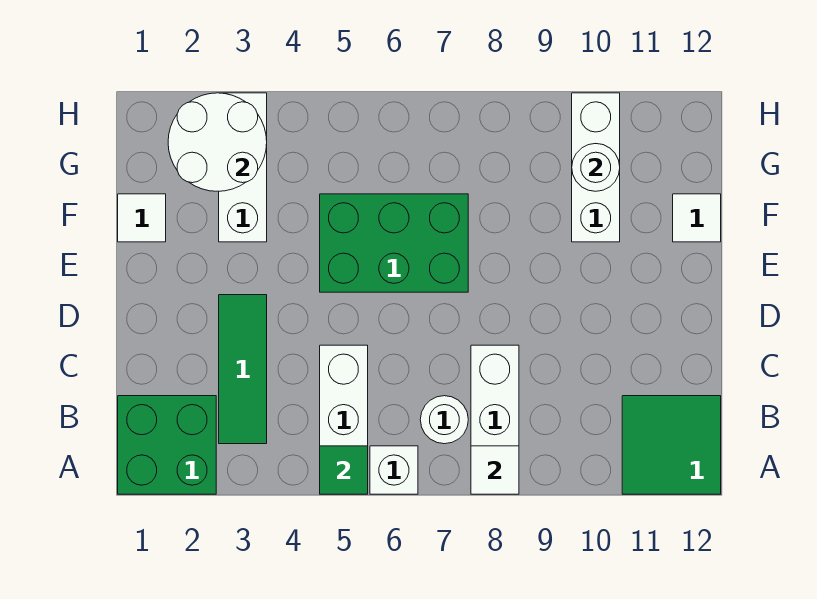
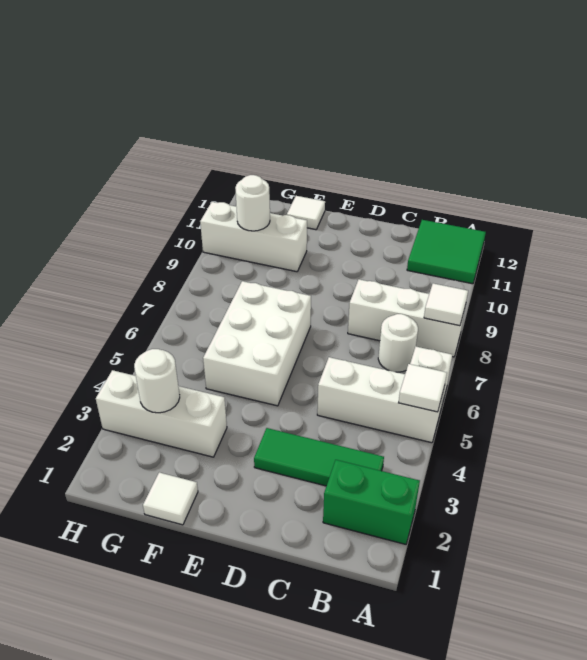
green 2x2 brick [118,396,216,494] -> green 1x2 brick [323,460,420,544]
green 1x1 tile [320,446,368,494] -> white 1x1 tile [399,364,447,412]
green 2x3 brick [320,194,468,292] -> white 2x3 brick [203,281,311,406]
white 2x2 round brick [168,93,267,191] -> white 1x1 round brick [134,349,180,413]

